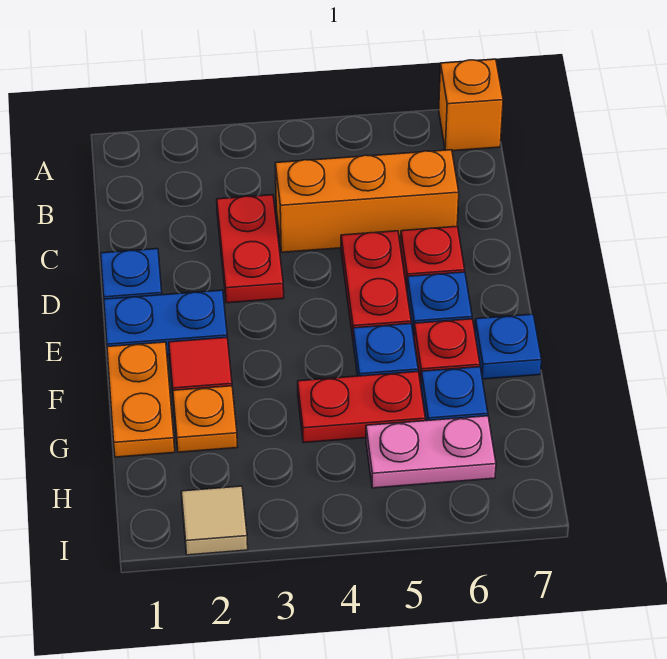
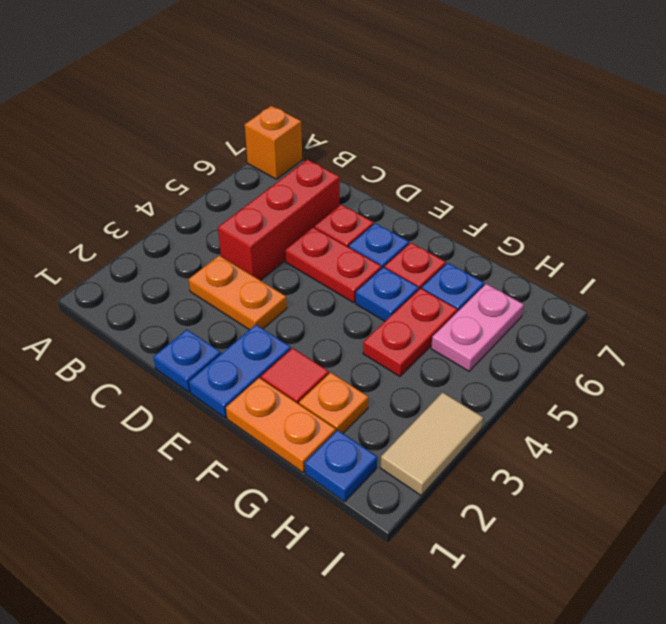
red 1x2 plate [217,195,284,303] -> orange 1x2 plate [188,255,287,330]
orange 1x3 brick [275,150,459,252] -> red 1x3 brick [218,160,340,281]
blue 1x1 plate [475,314,542,379] -> blue 1x1 plate moved to [305,430,377,502]
tan 1x1 tile [181,486,248,555] -> tan 1x2 tile [380,392,483,495]

